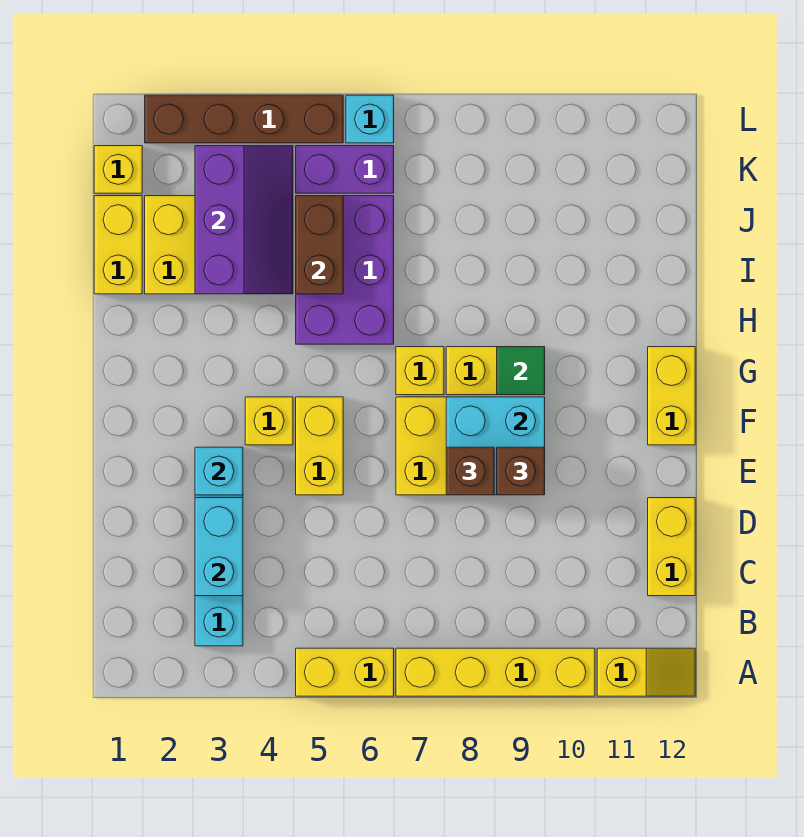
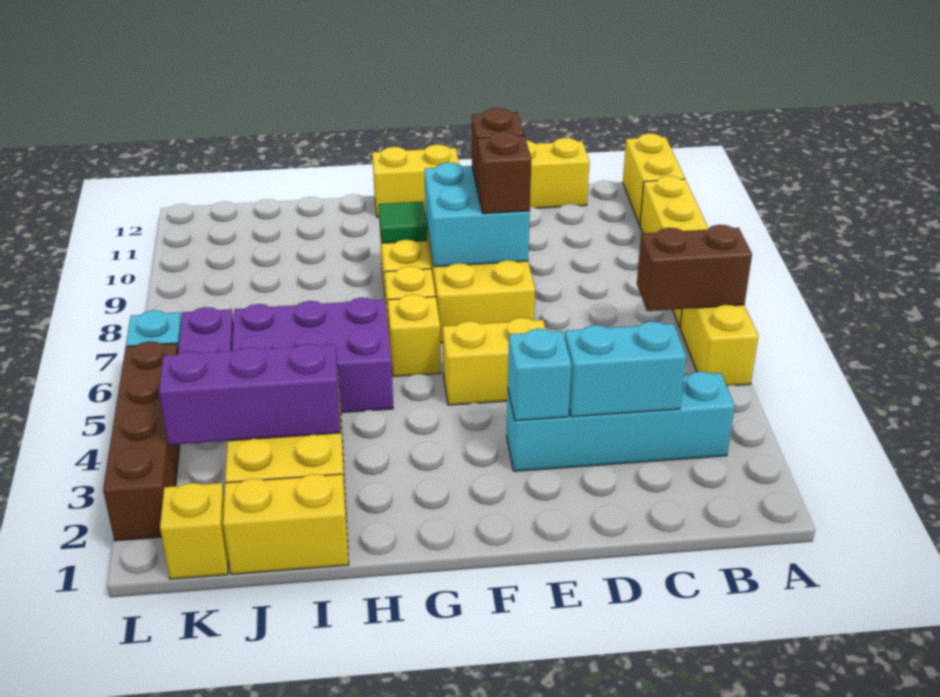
yellow 1x2 slope [597,648,695,696] -> yellow 1x2 brick [623,133,685,225]
yellow 1x1 brick [245,397,293,445] -> yellow 1x1 brick moved to [388,294,441,377]
brown 1x2 brick [296,196,343,294] -> brown 1x2 brick moved to [637,225,752,311]

